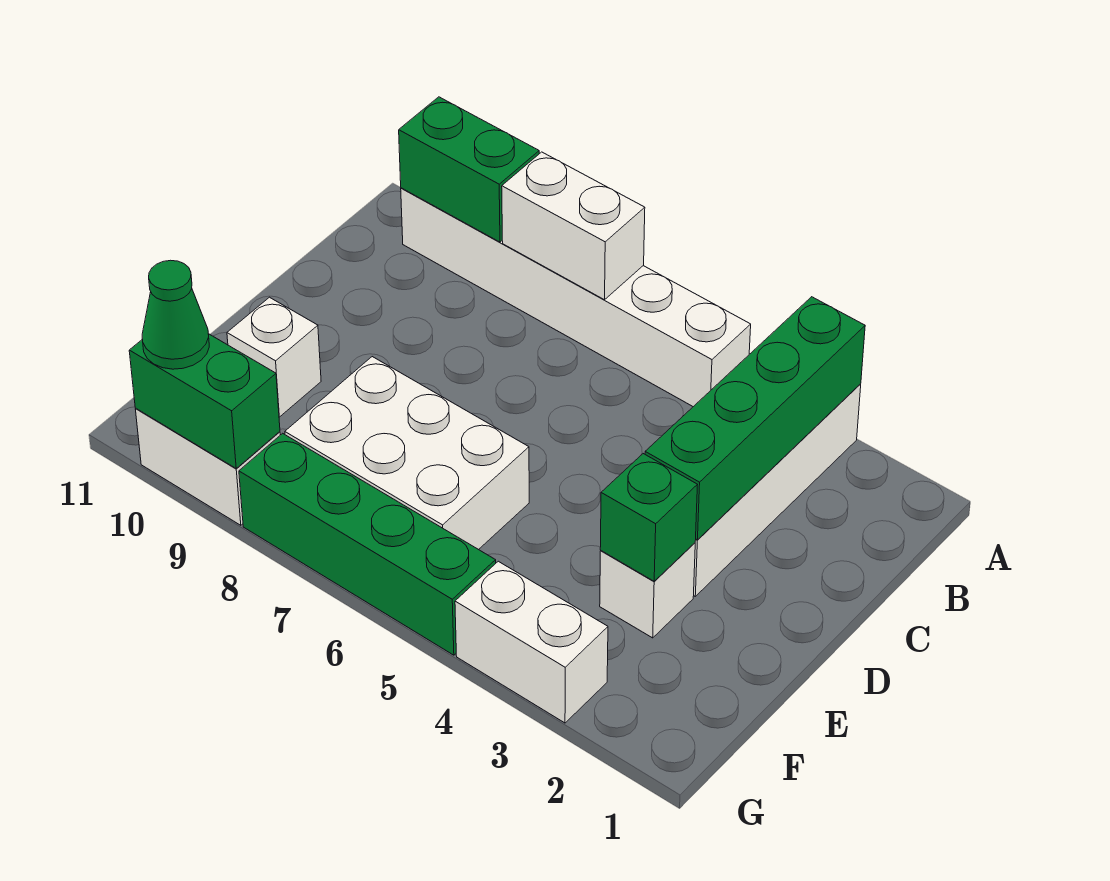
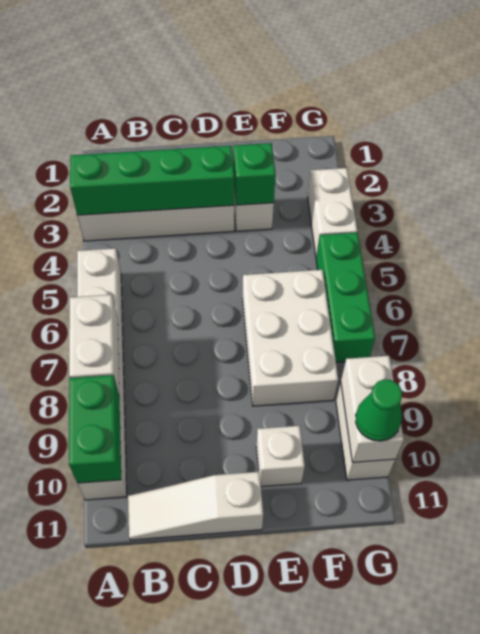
none -> white 1x3 slope [128,472,263,540]
green 1x4 brick [239,433,496,655] -> green 1x3 brick [316,233,375,362]
green 1x2 brick [129,334,280,468] -> white 1x2 brick [341,356,404,462]

